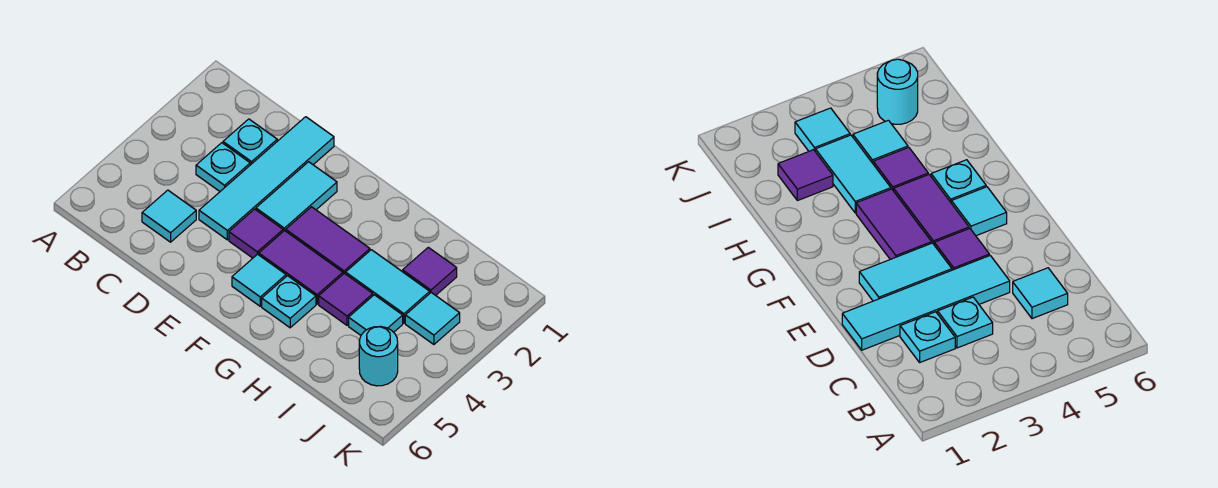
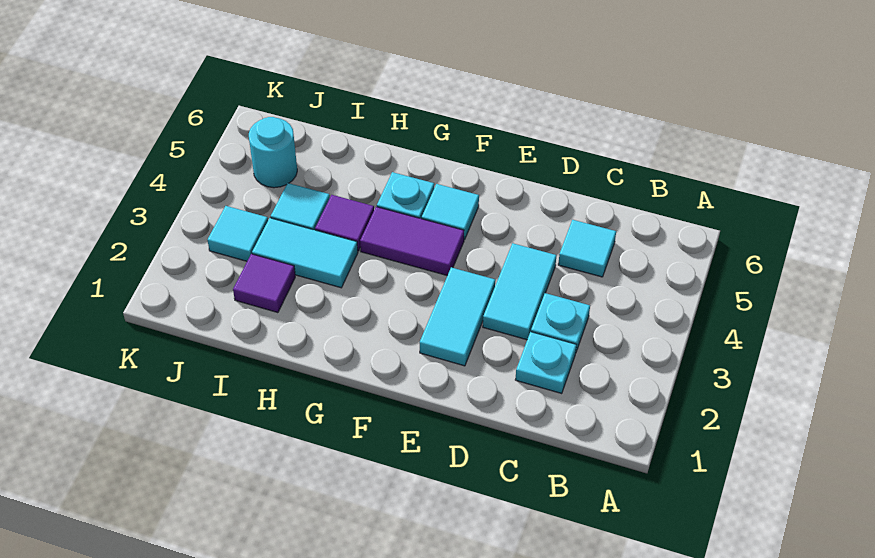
cyan 1x4 tile [199,117,334,240] -> cyan 1x2 tile [483,243,556,340]
purple 1x1 tile [229,209,283,258] -> none
purple 1x2 tile [286,207,370,274] -> none

